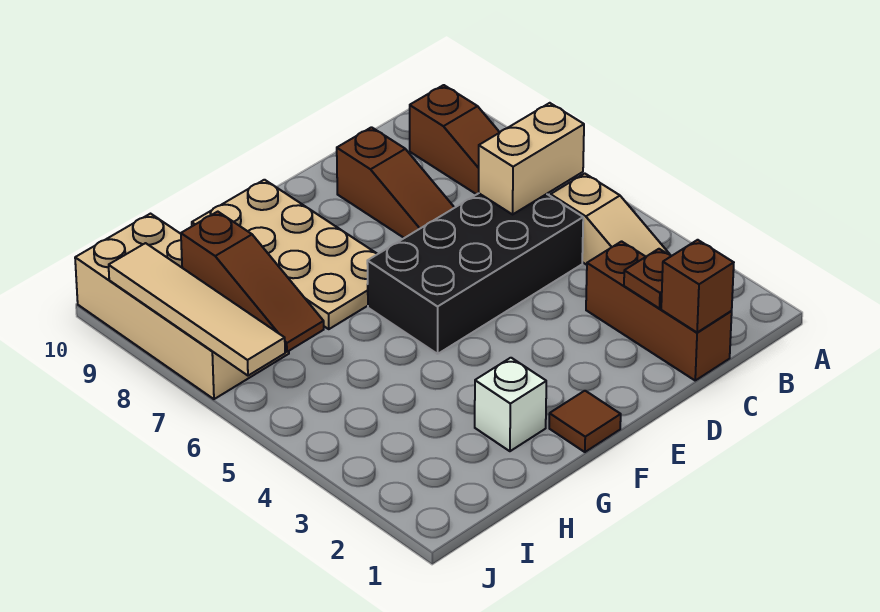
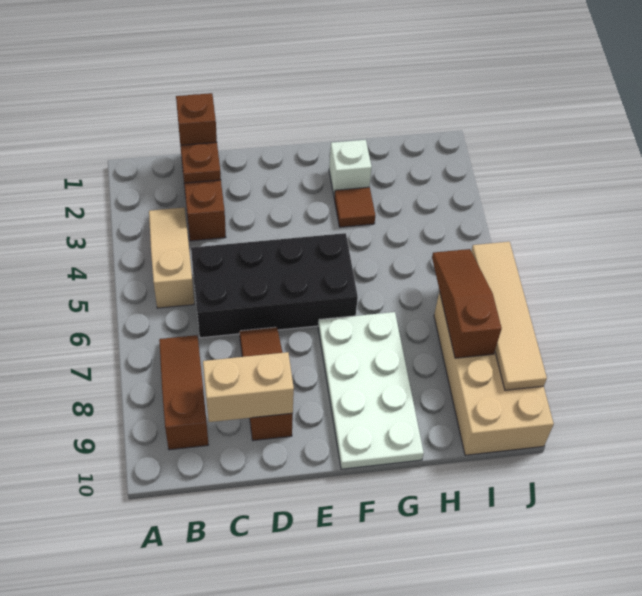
tan 1x2 brick [479,103,584,214] -> tan 1x2 brick moved to [203,352,294,422]
brown 1x1 tile [549,391,621,452] -> brown 1x1 tile moved to [334,187,375,227]
tan 2x4 plate [192,180,377,329] -> white 2x4 plate [318,312,424,469]

